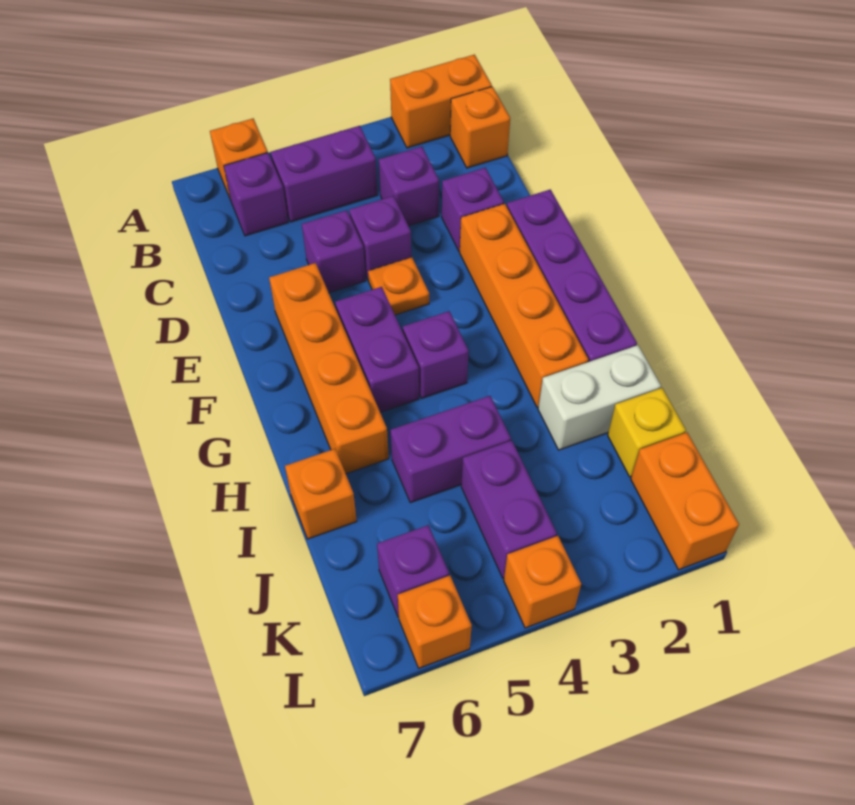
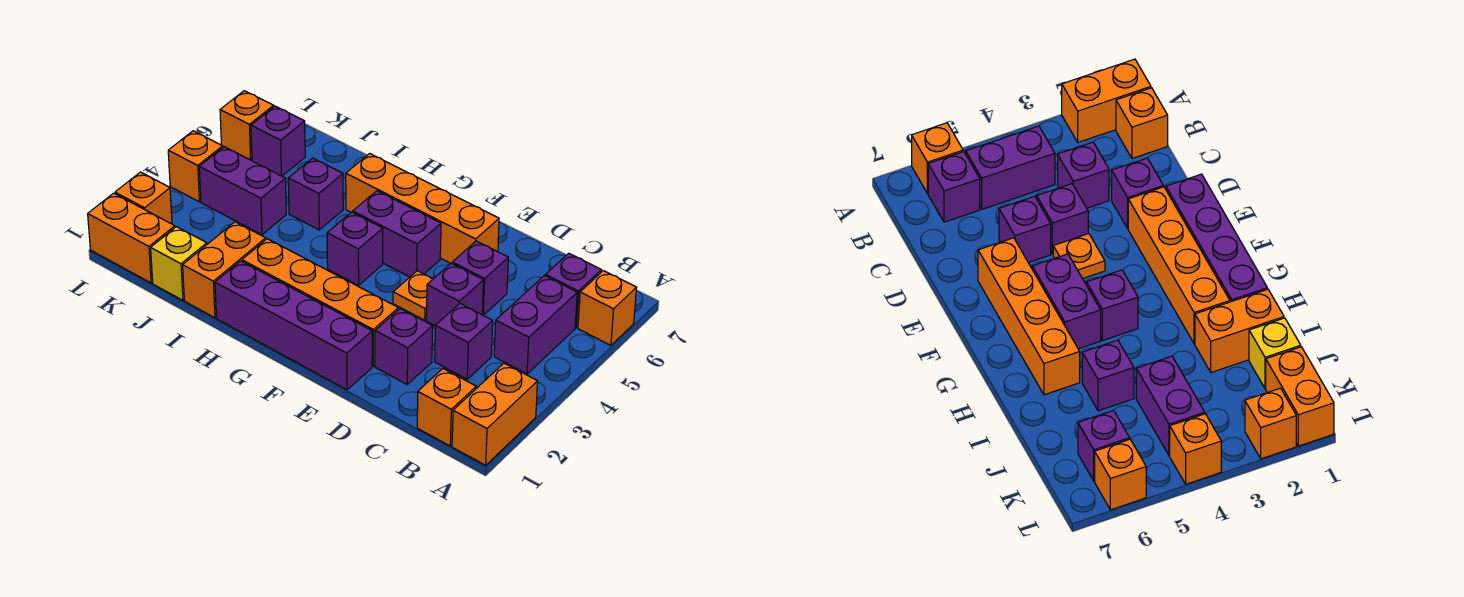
white 1x2 brick [538,345,661,450] -> orange 1x2 brick [183,222,266,318]
purple 1x2 brick [391,396,511,503] -> purple 1x1 brick [288,158,343,230]
orange 1x1 brick [285,449,357,539] -> orange 1x1 brick moved to [115,172,172,224]

